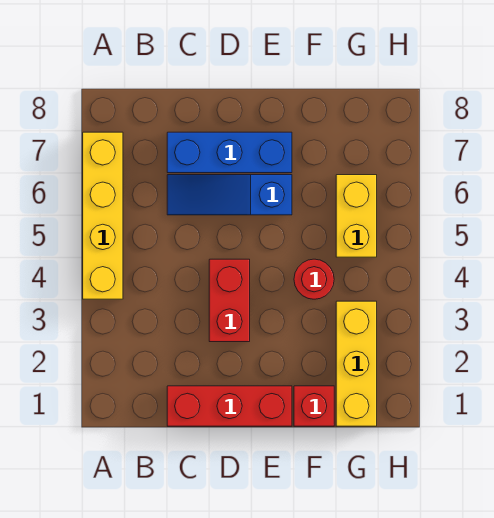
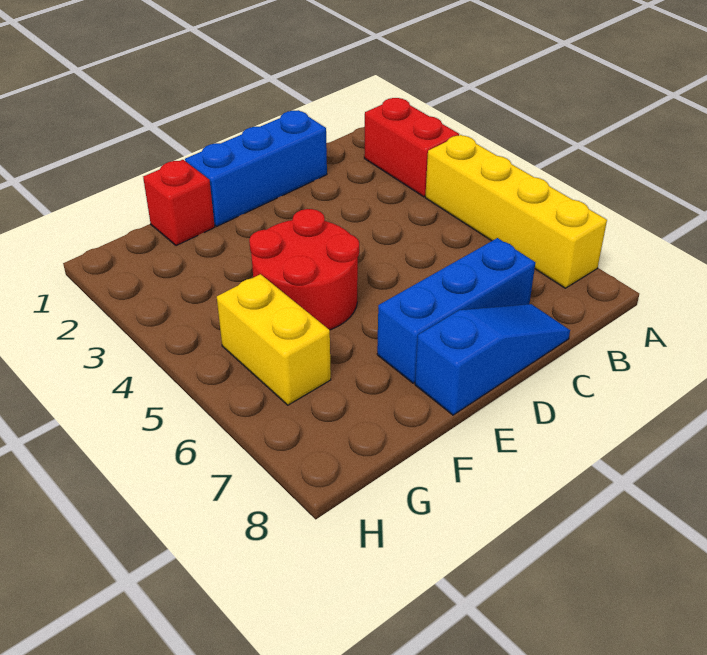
red 1x3 brick [167,386,292,426] -> blue 1x3 brick [185,110,327,226]
blue 1x3 slope [167,175,292,215] -> blue 1x3 slope moved to [415,304,570,415]
red 1x2 brick [209,259,250,342] -> red 1x2 brick moved to [364,98,459,197]
red 1x1 round brick [294,259,334,299] -> red 2x2 round brick [249,209,359,330]
yellow 1x3 brick [336,301,377,426] -> none

